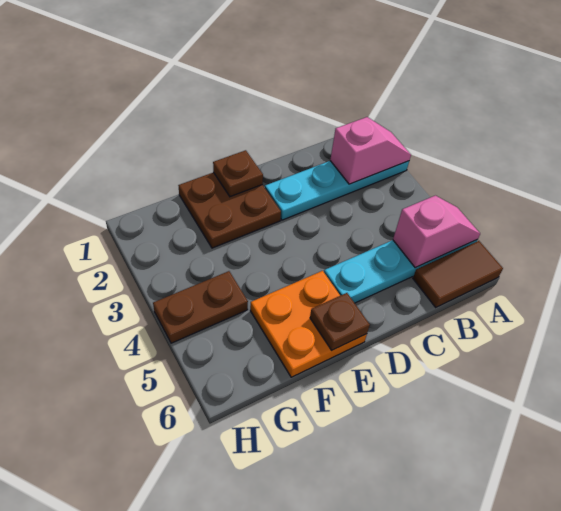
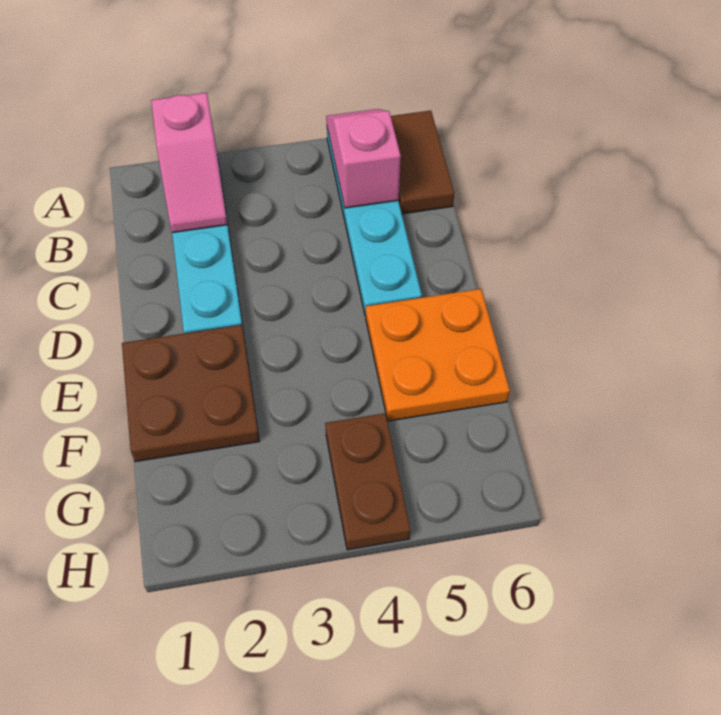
pink 1x2 slope [330,117,411,184] -> pink 1x2 slope turned to [151,93,227,233]
brown 1x1 plate [213,150,263,197] -> none
brown 1x1 plate [310,293,370,350] -> none

